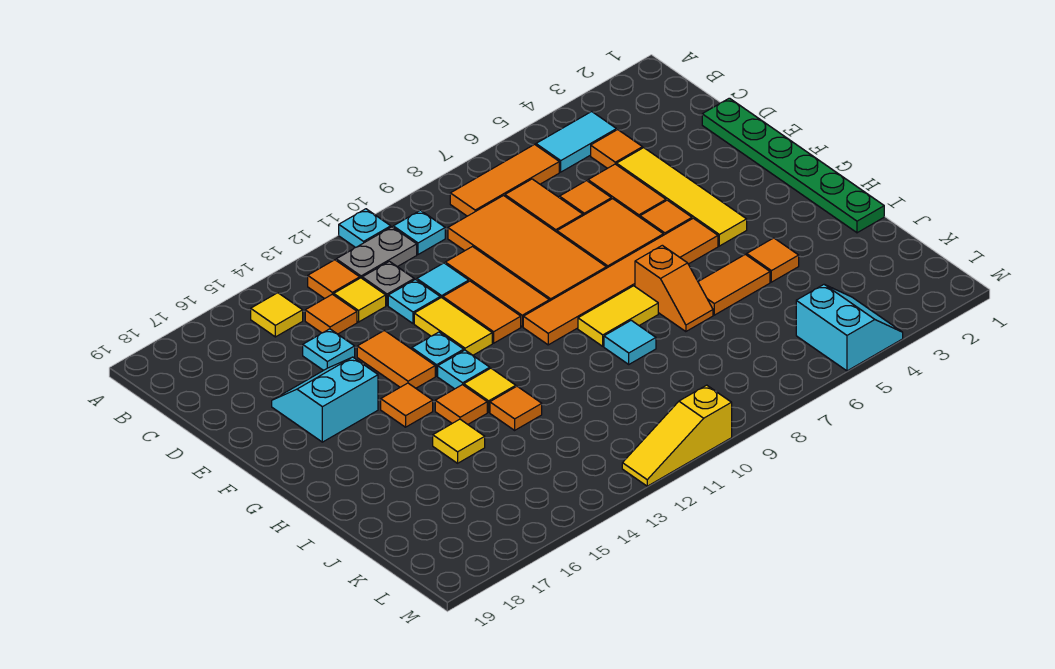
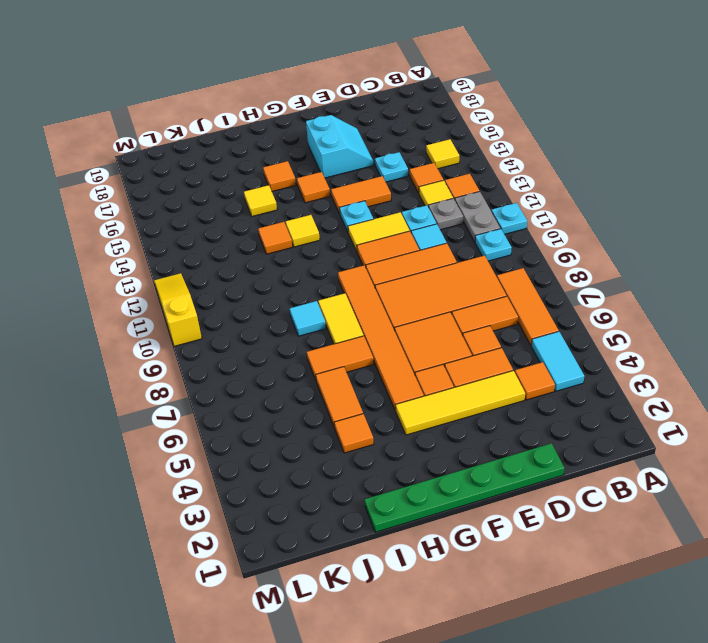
cyan 1x1 plate [438,350,490,389] -> none
orange 1x2 slope [635,245,713,332] -> orange 1x2 tile [307,336,374,379]
orange 1x1 tile [435,385,487,424] -> orange 1x1 tile moved to [263,161,296,191]
cyan 2x2 slope [796,285,903,371] -> none

